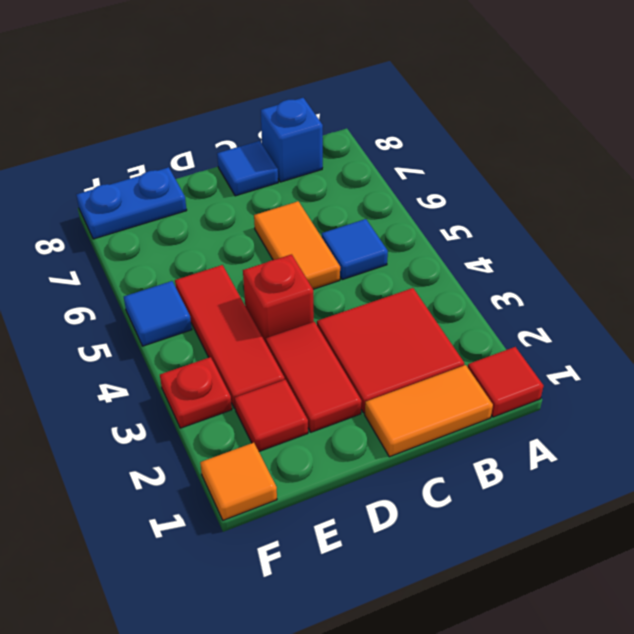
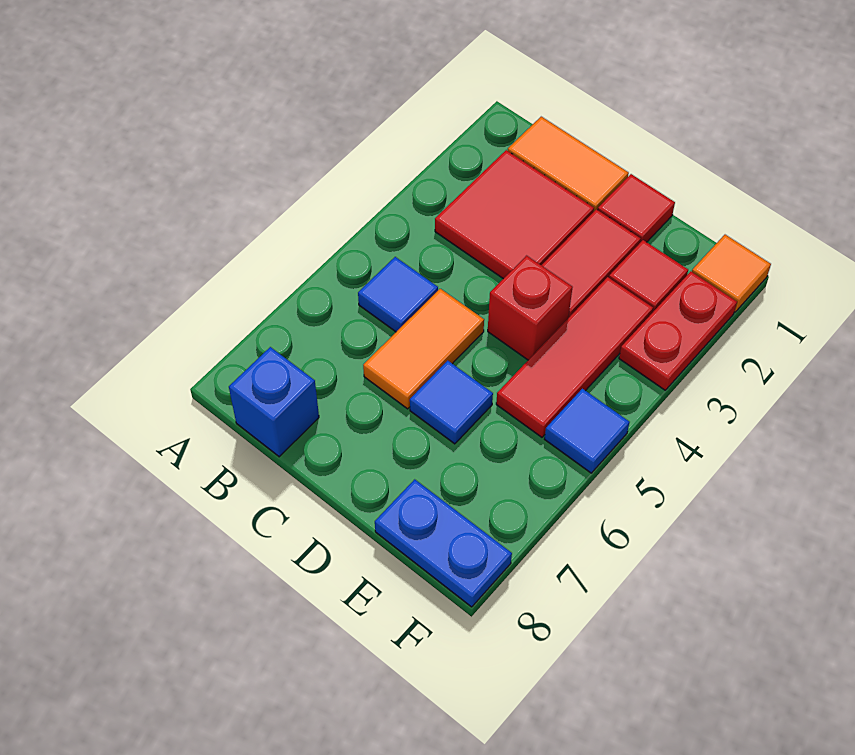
red 1x1 tile [468,347,543,417] -> red 1x1 tile moved to [598,174,675,242]
blue 1x1 tile [217,141,278,196] -> blue 1x1 tile moved to [410,361,493,444]
red 1x1 plate [160,357,232,428] -> red 1x2 plate [619,271,737,390]

